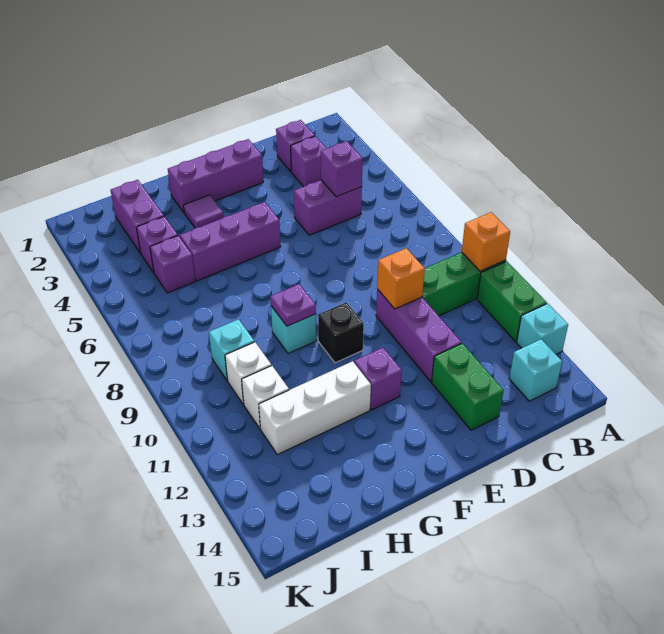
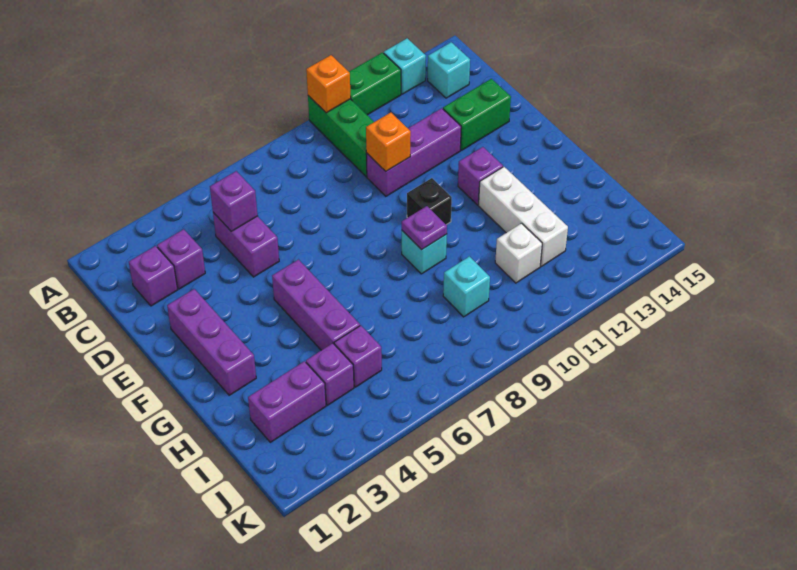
purple 1x1 tile [183,195,223,228] -> none
white 1x1 brick [225,342,271,404] -> none

